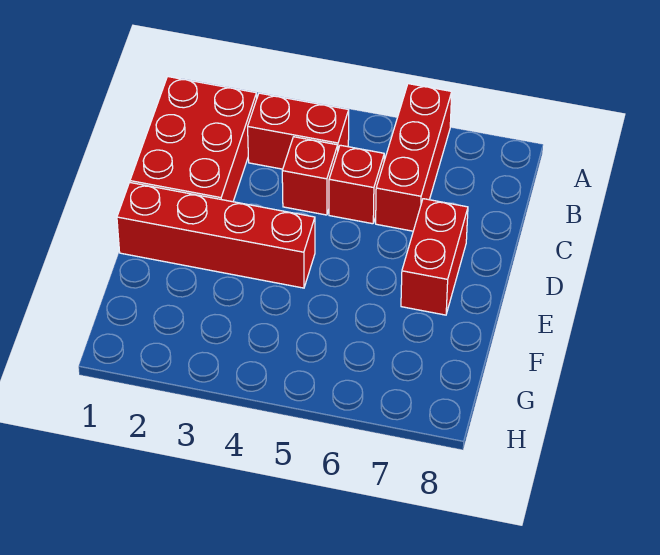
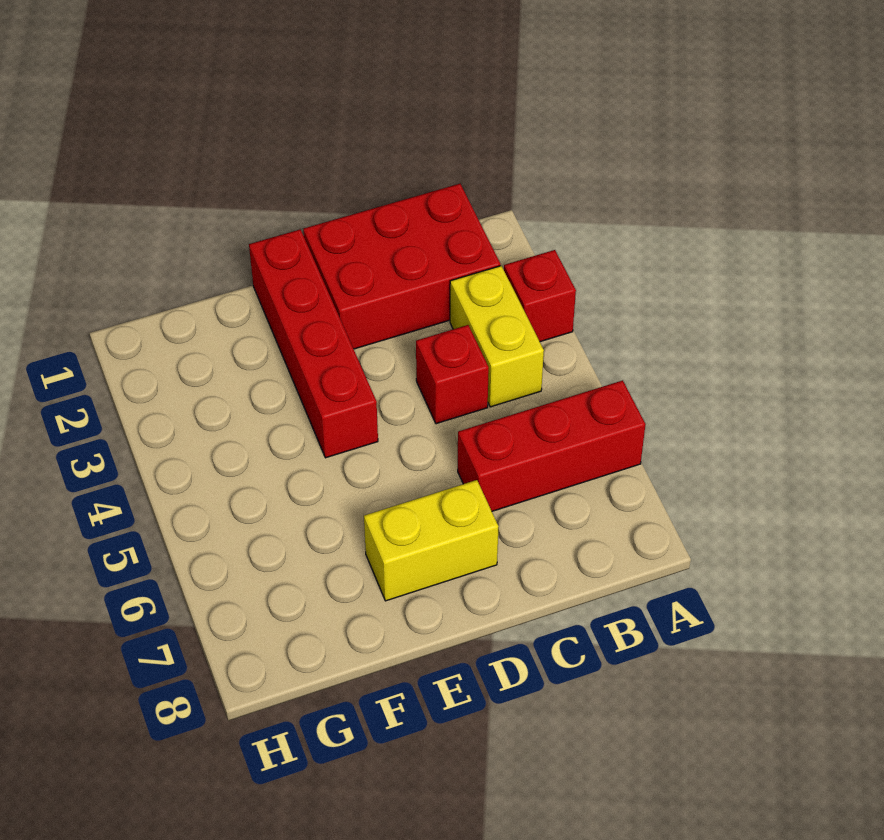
red 1x2 brick [248,93,349,169] -> yellow 1x2 brick [450,266,544,407]
red 1x1 brick [329,145,384,224] -> red 1x1 brick moved to [504,250,576,342]
red 1x2 brick [401,199,468,315] -> yellow 1x2 brick [364,480,499,601]

